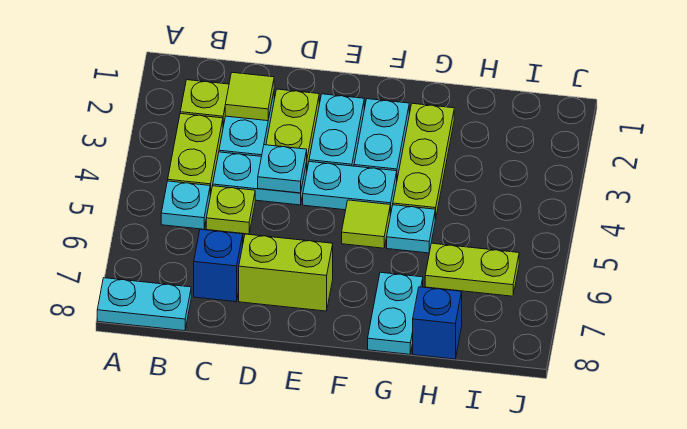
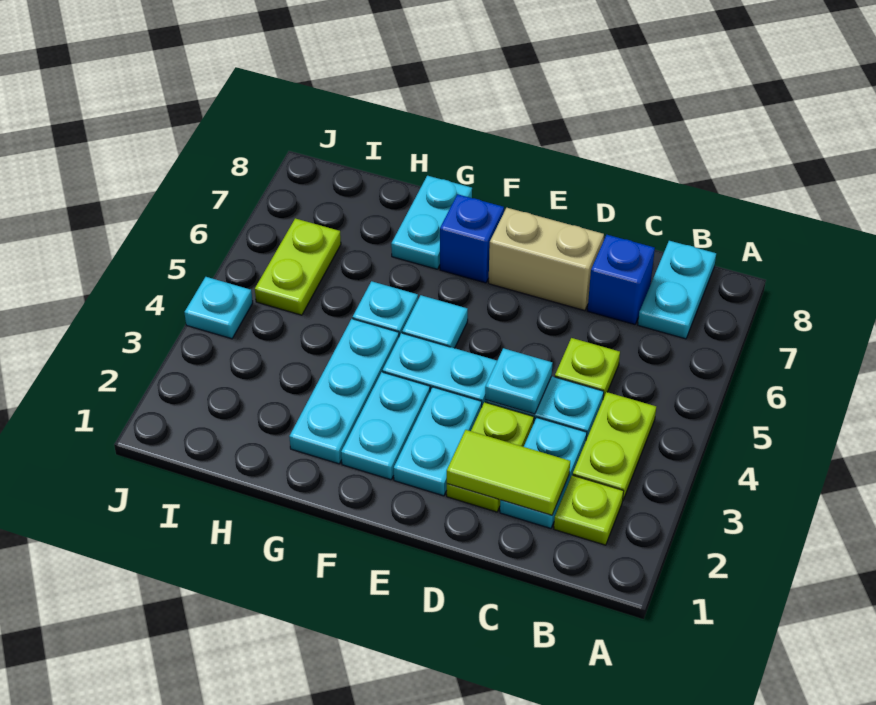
cyan 1x2 plate [97,278,191,331] -> cyan 1x2 plate turned to [638,241,716,339]
cyan 1x1 plate [161,181,210,229] -> cyan 1x1 plate moved to [184,277,253,339]
lime 1x1 tile [225,72,274,121] -> lime 1x2 tile [447,430,570,515]
lime 1x2 brick [239,234,333,311] -> tan 1x2 brick [489,208,604,311]
lime 1x1 tile [342,200,390,248] -> cyan 1x1 tile [402,295,468,348]
lime 1x3 plate [393,103,454,219] -> cyan 1x3 plate [289,319,399,464]
lime 1x2 plate [425,243,519,296] -> lime 1x2 plate turned to [255,218,341,315]
blue 1x1 brick [413,287,462,359] -> blue 1x1 brick moved to [440,194,504,283]

